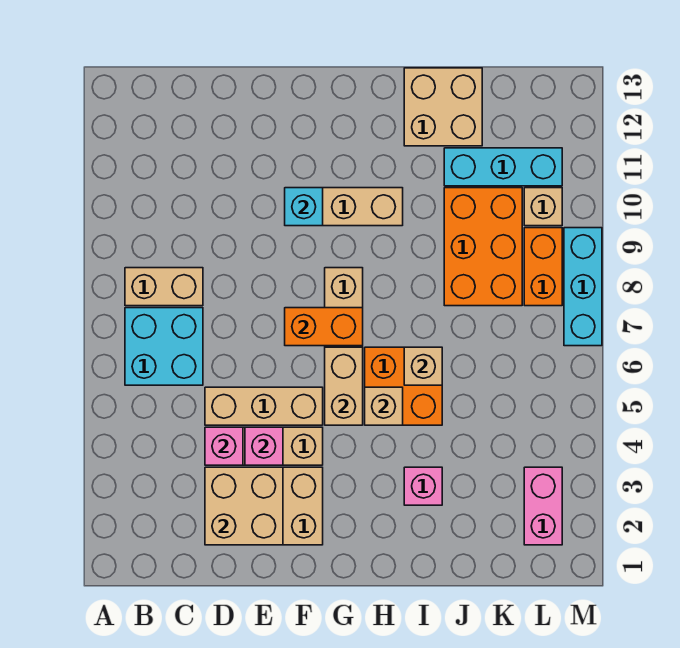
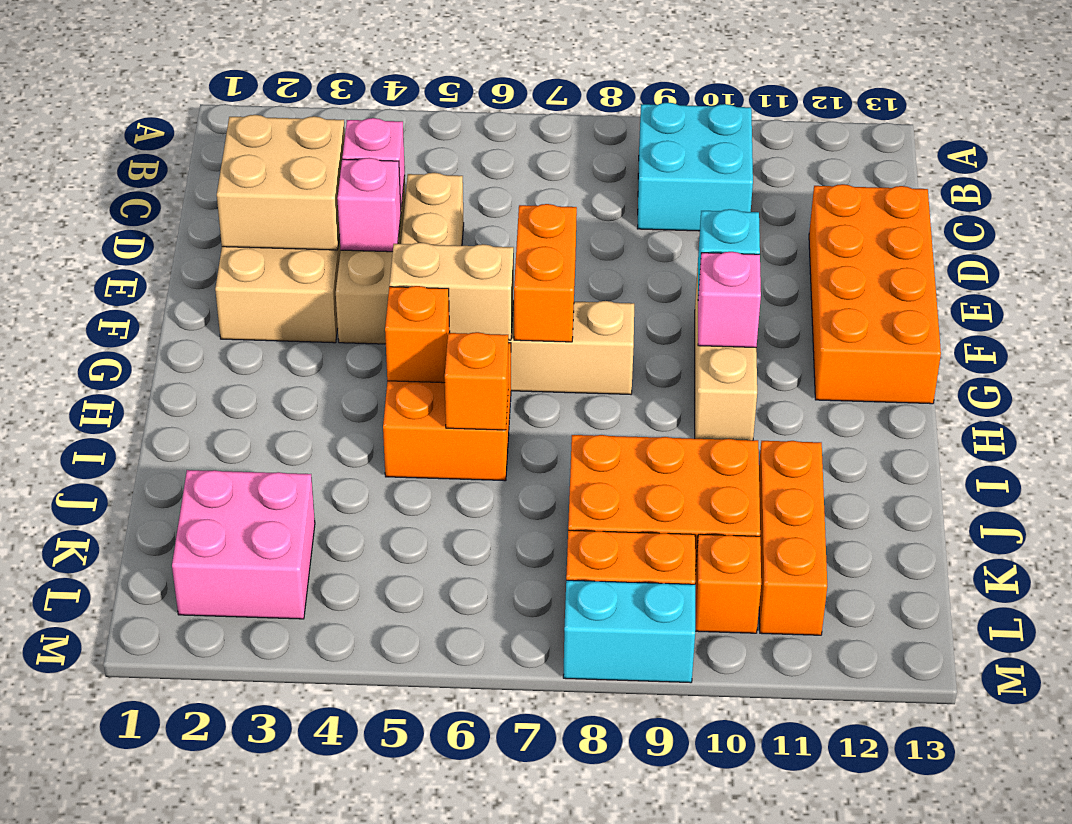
cyan 2x2 brick [125,308,203,385] -> cyan 2x2 brick moved to [637,102,753,231]
tan 1x2 brick [125,268,203,306] -> none
none -> orange 2x4 brick [809,184,941,404]
tan 1x1 brick [365,387,403,425] -> orange 1x1 brick [385,286,450,383]
pink 1x1 brick [404,467,442,505] -> pink 1x1 brick moved to [698,252,761,347]
tan 1x1 brick [404,347,442,385] -> orange 1x1 brick [445,332,508,430]
tan 2x2 brick [404,68,482,146] -> none
cyan 1x3 brick [444,148,562,186] -> orange 1x3 brick [759,441,827,635]
pink 1x2 brick [524,467,562,545] -> pink 2x2 brick [172,470,315,619]
tan 1x1 brick [524,188,562,226] -> orange 1x1 brick [695,534,761,633]
cyan 1x3 brick [564,228,602,346] -> cyan 1x2 brick [563,580,695,683]

